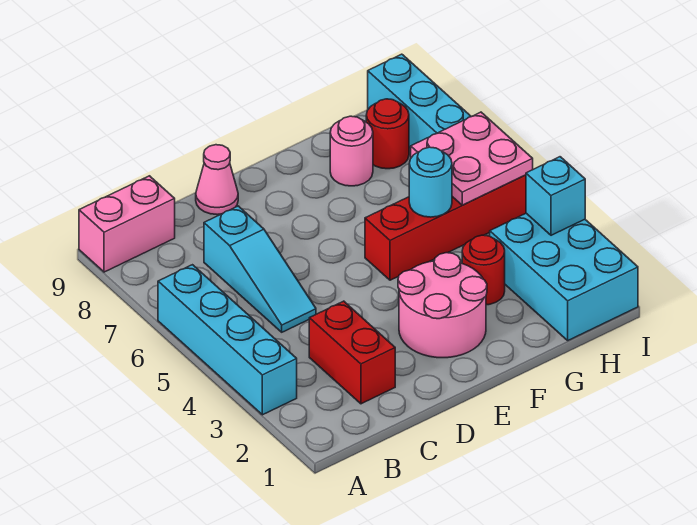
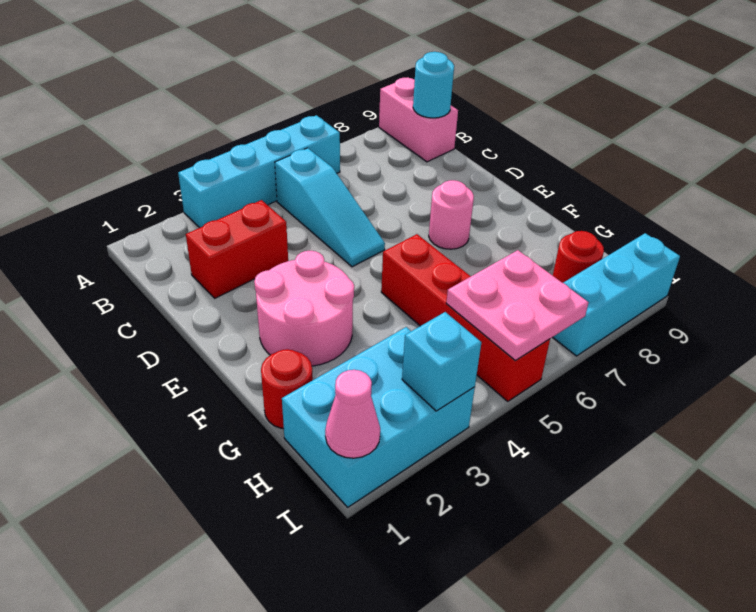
cyan 1x3 slope [204,206,316,332] -> cyan 1x3 slope turned to [275,148,385,267]
pink 1x1 cone [196,145,238,215] -> pink 1x1 cone moved to [325,370,380,458]
red 1x1 round brick [462,235,505,305] -> red 1x1 round brick moved to [261,349,313,429]
cyan 1x1 round brick [409,147,452,217] -> cyan 1x1 round brick moved to [413,52,454,118]
pink 1x1 round brick [330,116,373,186] -> pink 1x1 round brick moved to [429,180,474,249]

